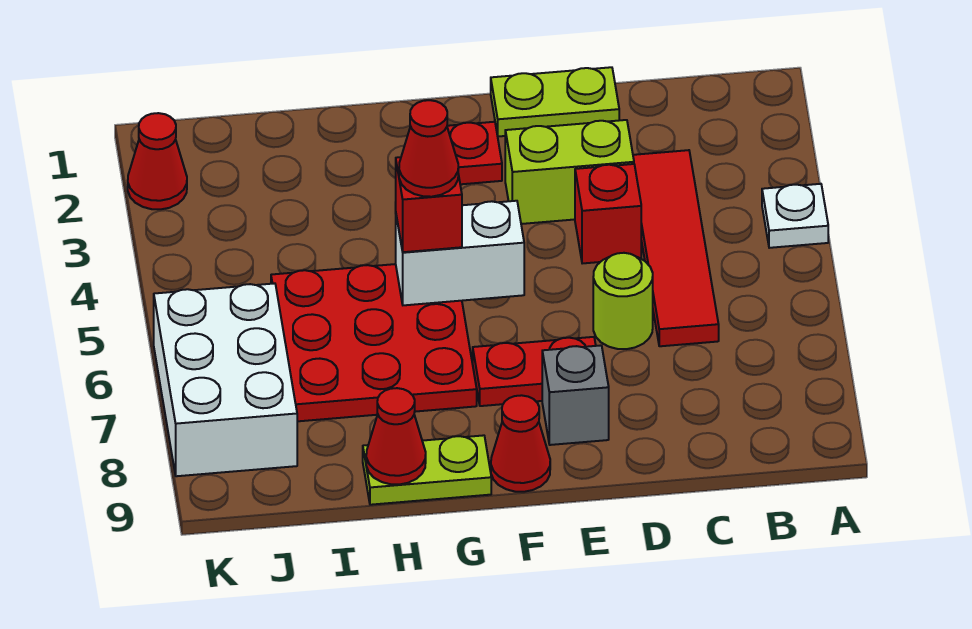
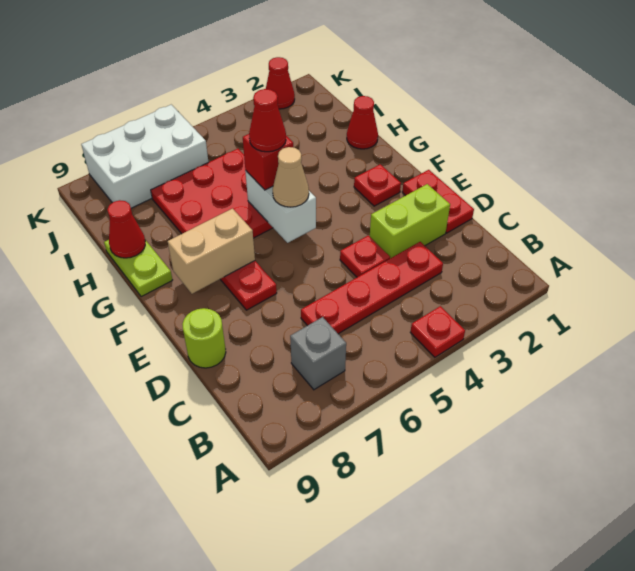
white 1x1 plate [762,184,828,248] -> red 1x1 plate [410,306,465,357]
red 1x4 tile [633,150,719,346] -> red 1x4 plate [301,242,443,334]
lime 1x2 plate [491,67,619,137] -> red 1x2 plate [402,170,474,233]
lime 1x2 brick [505,120,634,224] -> lime 1x2 brick turned to [370,184,450,258]
red 1x1 brick [575,164,641,264] -> red 1x1 plate [340,236,390,277]
lime 1x1 round brick [593,253,653,349] -> lime 1x1 round brick moved to [182,308,226,368]
grey 1x1 brick [542,345,609,445] -> grey 1x1 brick moved to [290,317,346,390]
none -> tan 1x1 cone [273,147,309,207]
none -> tan 1x2 brick [168,209,255,294]
red 1x1 cone [491,395,550,492] -> red 1x1 cone moved to [347,96,378,149]

